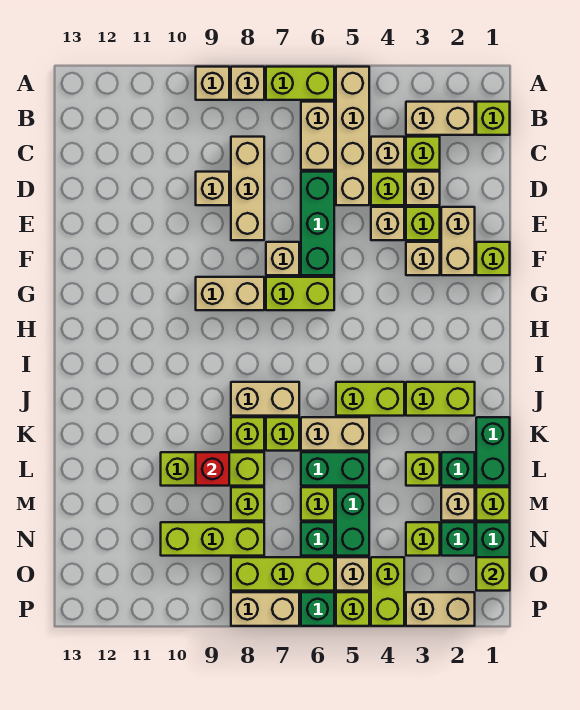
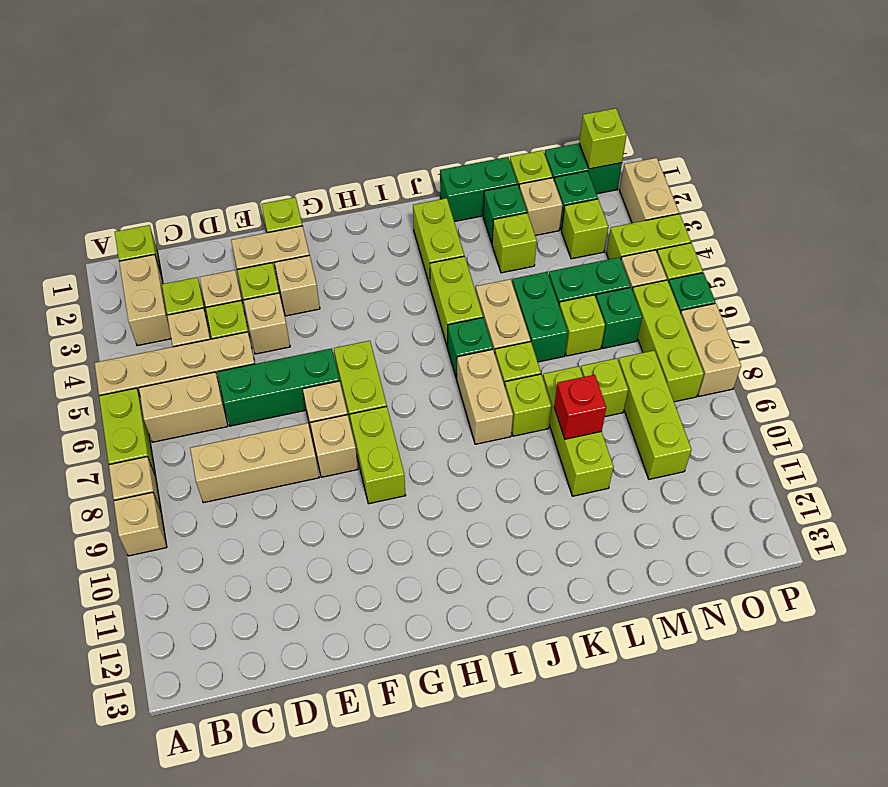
tan 1x1 brick [196,172,229,205] -> tan 1x1 brick moved to [310,415,358,477]
tan 1x2 brick [196,277,264,310] -> lime 1x2 brick [350,406,406,504]
none -> green 1x1 brick [447,318,493,379]

